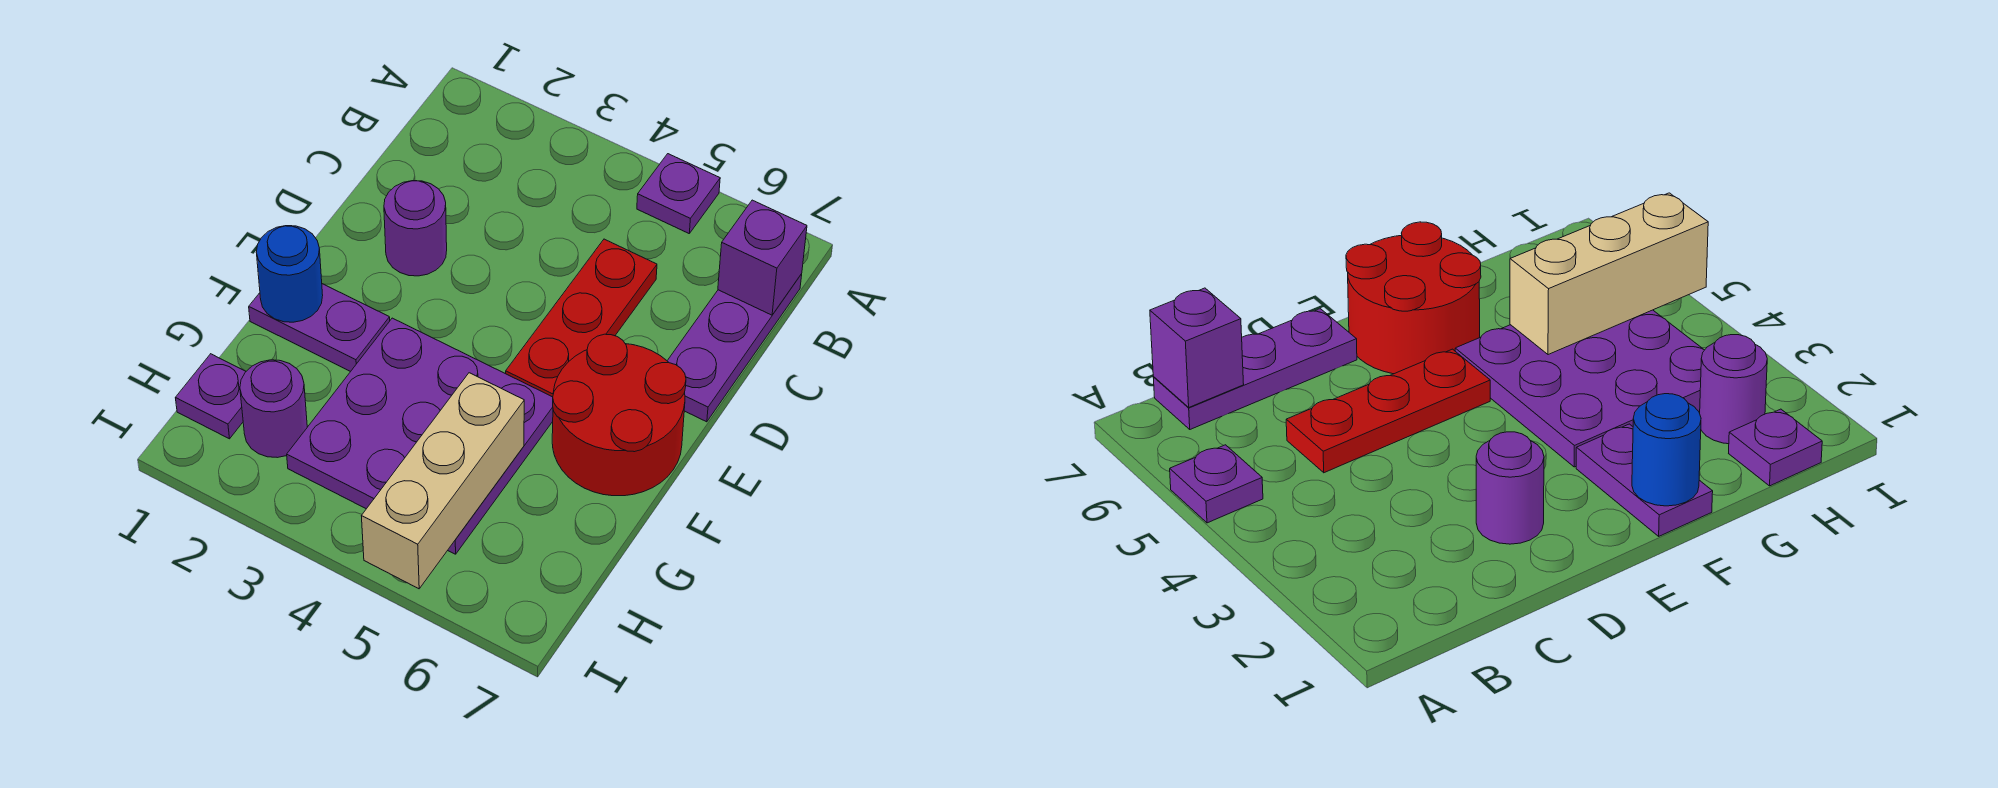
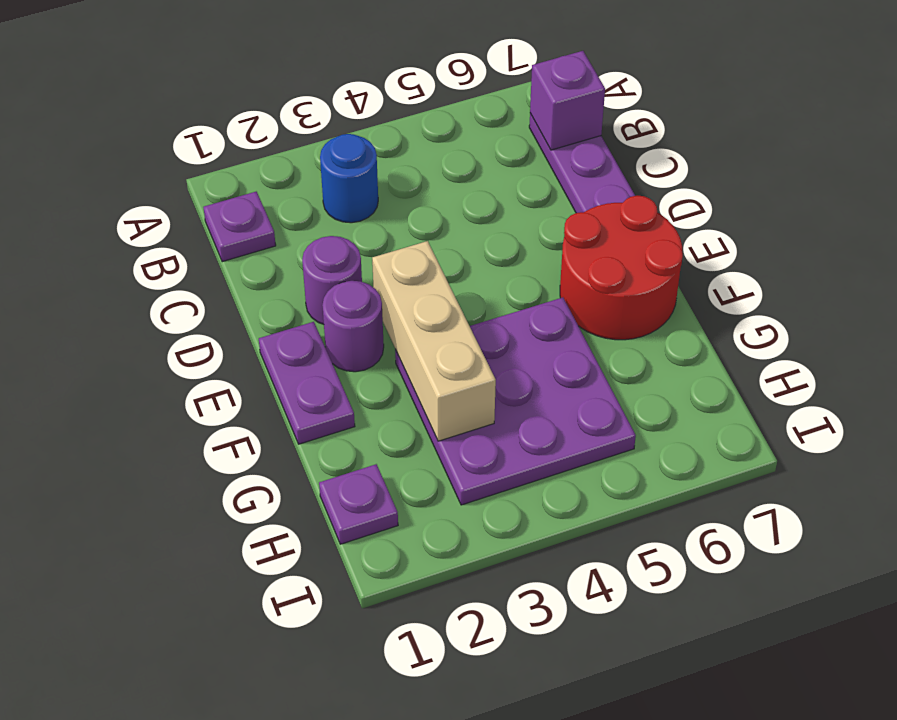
purple 1x1 plate [637,154,720,233] -> purple 1x1 plate moved to [203,192,276,262]
red 1x3 plate [506,239,657,397] -> none
purple 1x2 plate [249,284,390,372] -> purple 1x2 plate turned to [259,322,355,444]
blue 1x1 round brick [256,226,323,322] -> blue 1x1 round brick moved to [320,134,378,223]
tan 1x3 brick [362,373,524,589] -> tan 1x3 brick moved to [372,241,496,441]
purple 1x1 round brick [240,360,307,458] -> purple 1x1 round brick moved to [322,281,384,372]

